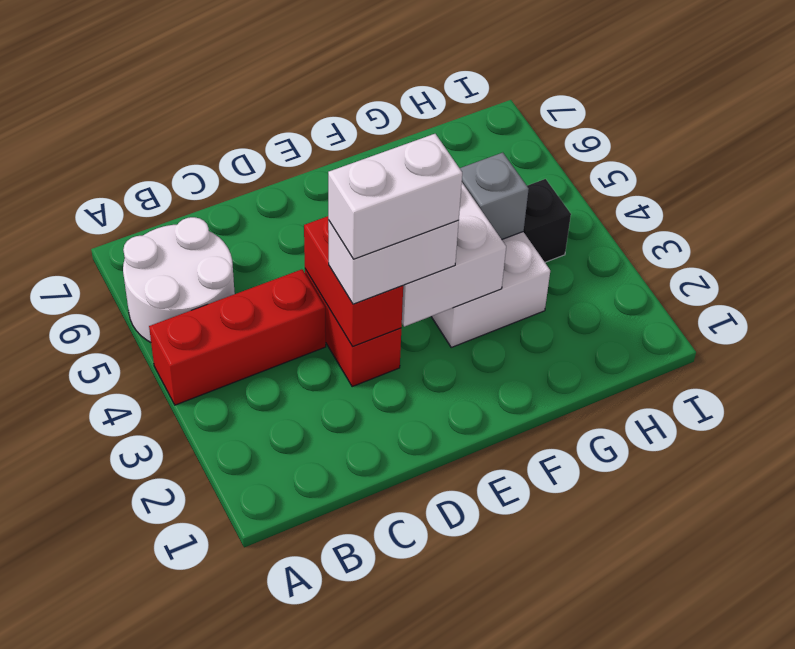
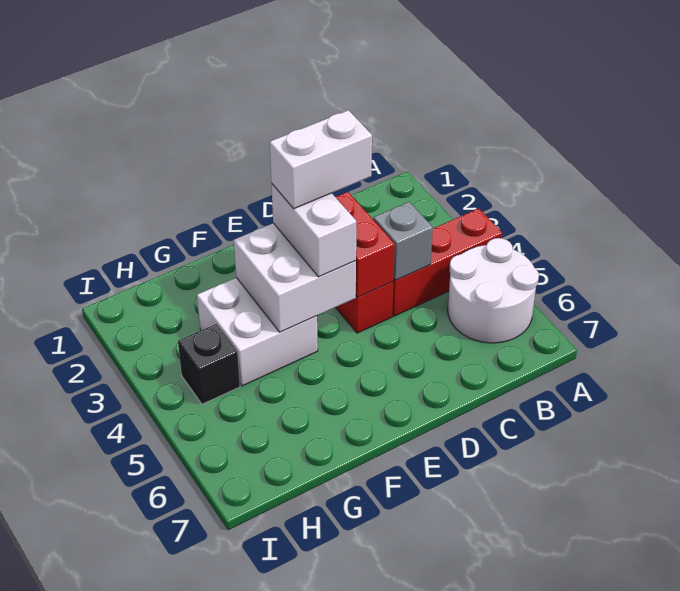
white 1x2 brick [328,220,459,304] -> white 1x2 brick turned to [271,184,356,277]
grey 1x1 brick [460,153,529,239] -> grey 1x1 brick moved to [373,202,433,280]

